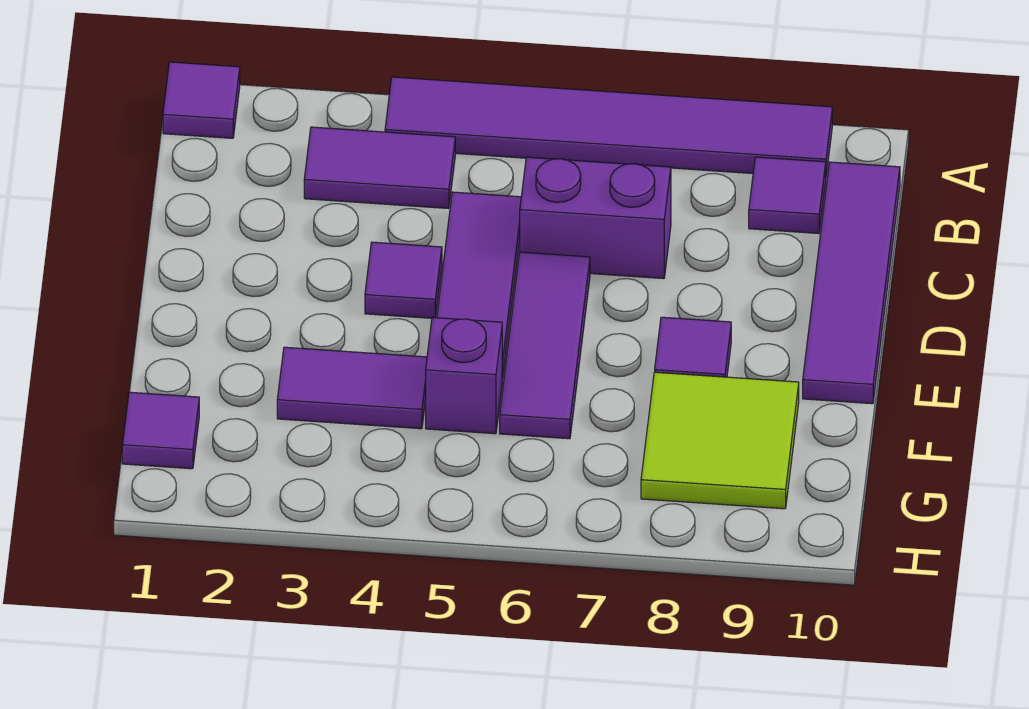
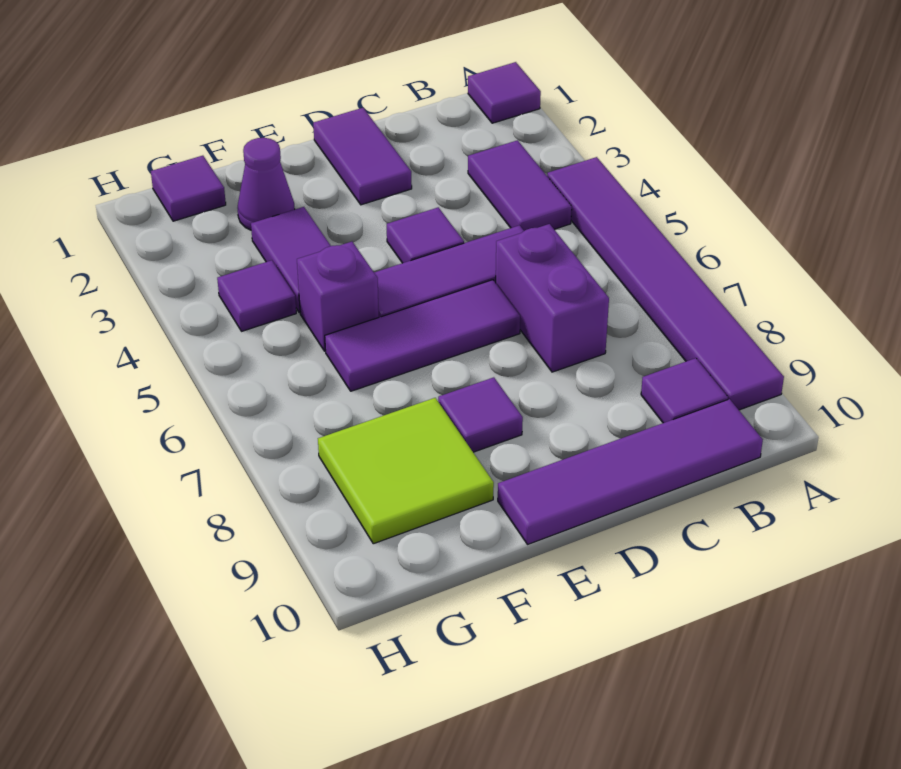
none -> purple 1x2 tile [313,108,412,205]
none -> purple 1x1 cone [238,138,295,230]
none -> purple 1x1 tile [217,260,296,331]

